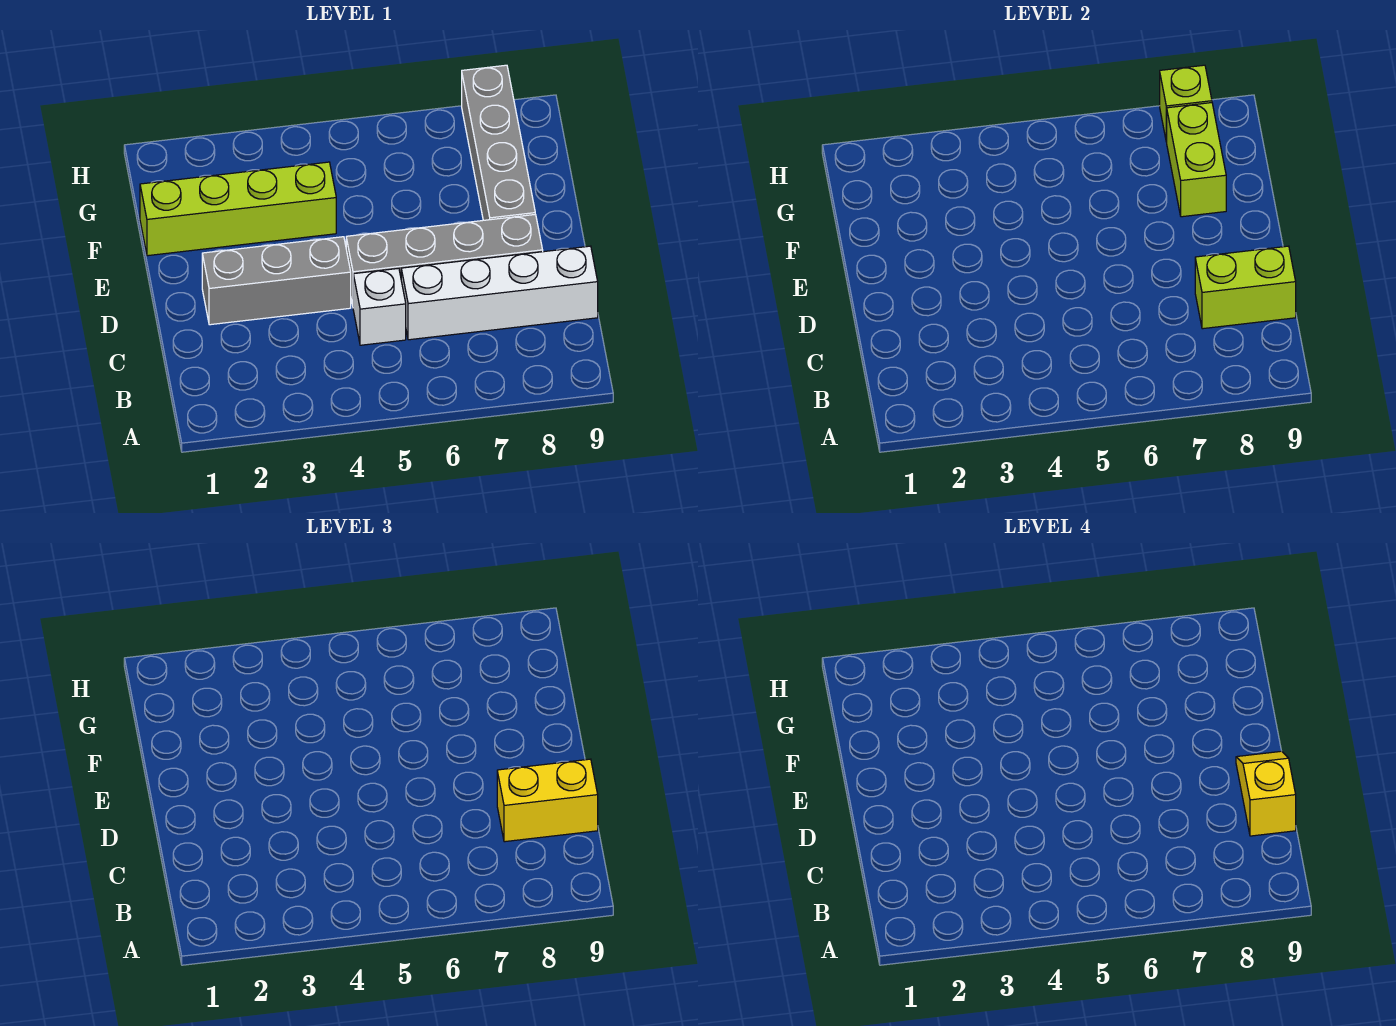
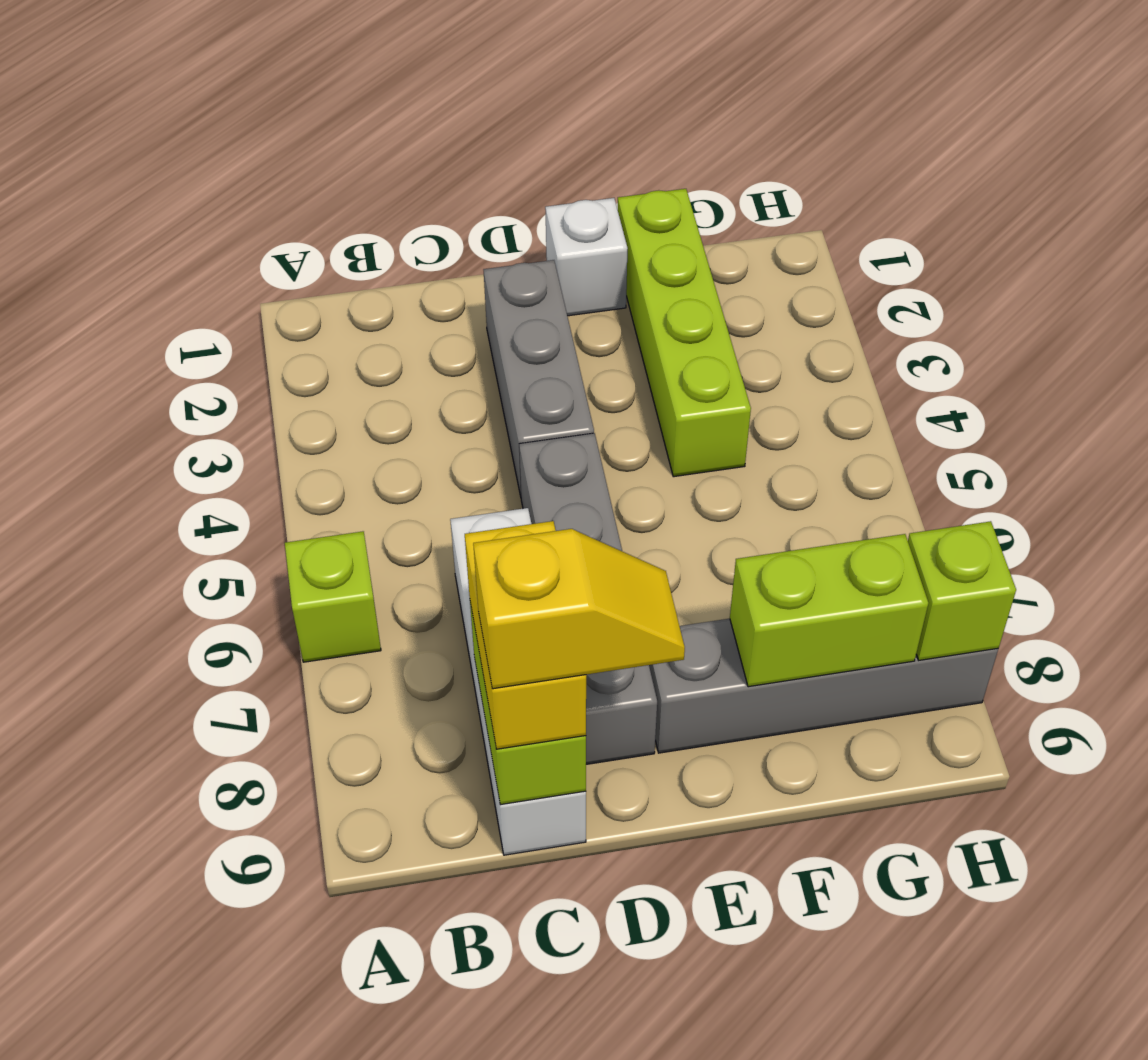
none -> lime 1x1 brick [285,531,381,662]
white 1x1 brick [353,268,406,345] -> white 1x1 brick moved to [545,198,628,316]

